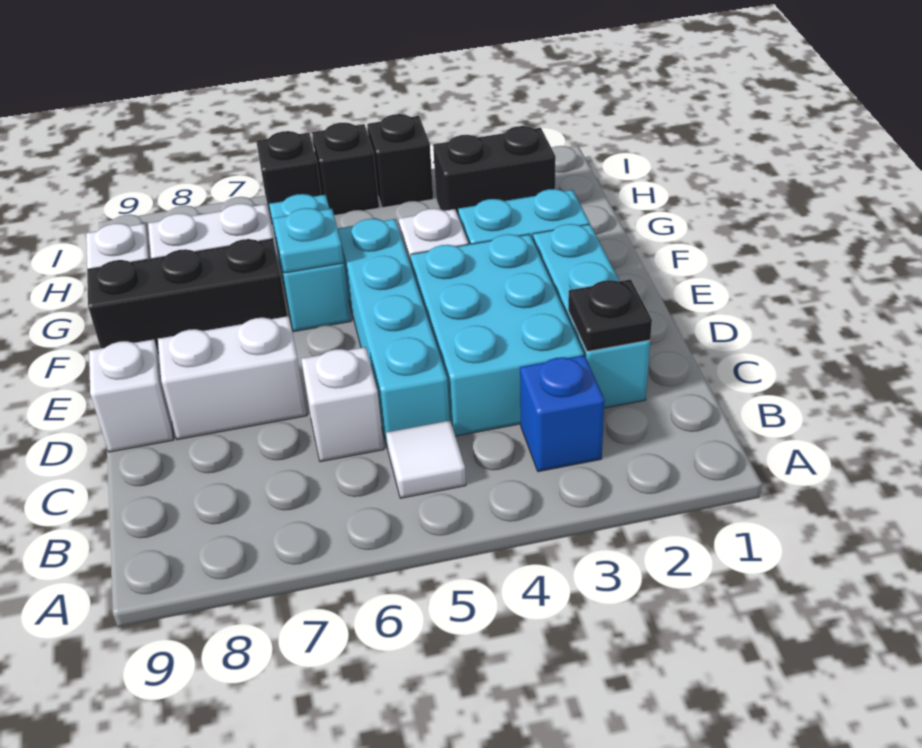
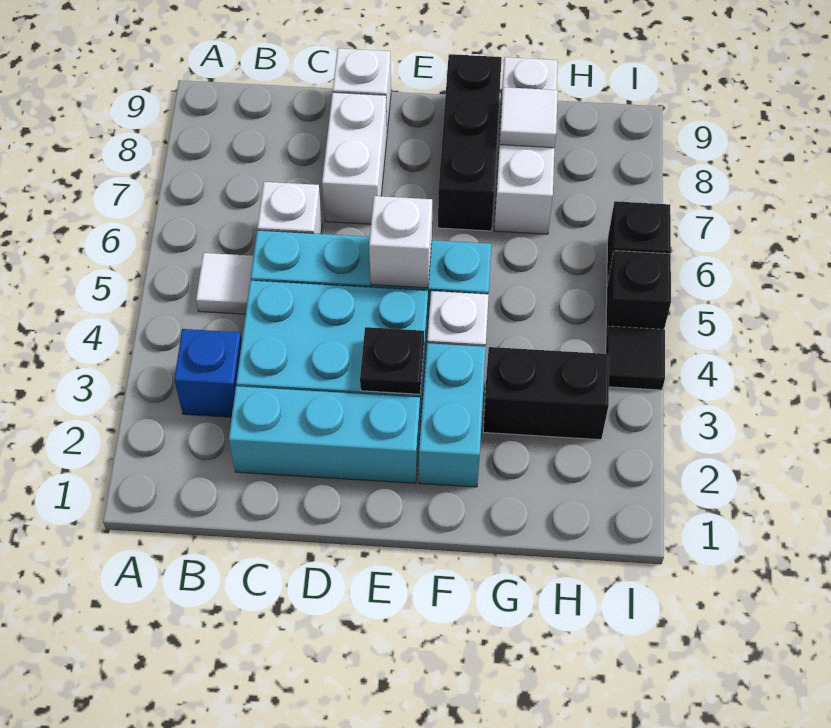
black 1x1 plate [568,279,652,352] -> black 1x1 plate moved to [360,327,424,394]
none -> white 1x1 brick [369,196,432,288]
cyan 1x2 brick [269,194,351,332] -> none
cyan 1x1 plate [273,208,344,273] -> none
none -> white 1x1 tile [500,87,558,148]
black 1x2 brick [433,126,556,217] -> black 1x2 brick turned to [483,347,609,440]
black 1x1 brick [367,114,433,208] -> black 1x1 tile [606,326,665,390]

